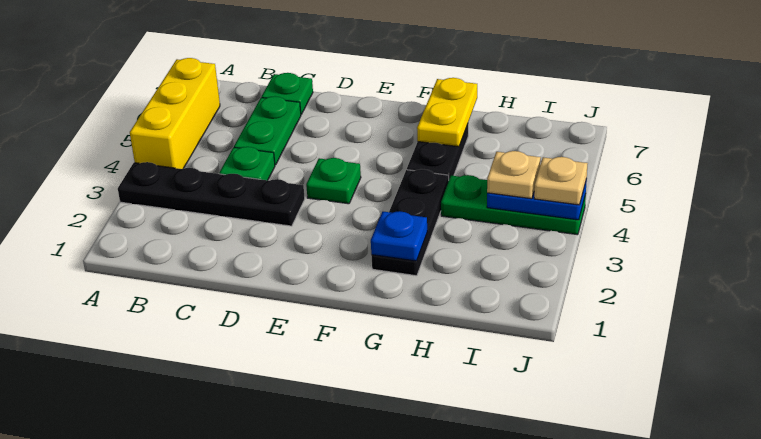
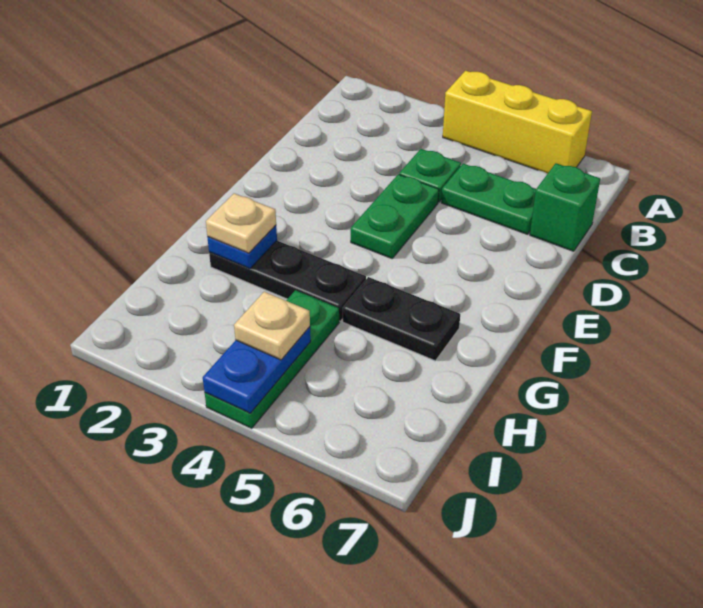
black 1x4 plate [118,162,305,226] -> none
green 1x1 plate [262,73,313,114] -> green 1x1 brick [530,163,600,251]
green 1x1 plate [306,158,361,204] -> green 1x2 plate [351,174,439,258]
yellow 1x2 plate [417,78,477,147] -> none
tan 1x1 plate [534,156,588,205] -> tan 1x1 plate moved to [206,193,276,253]

